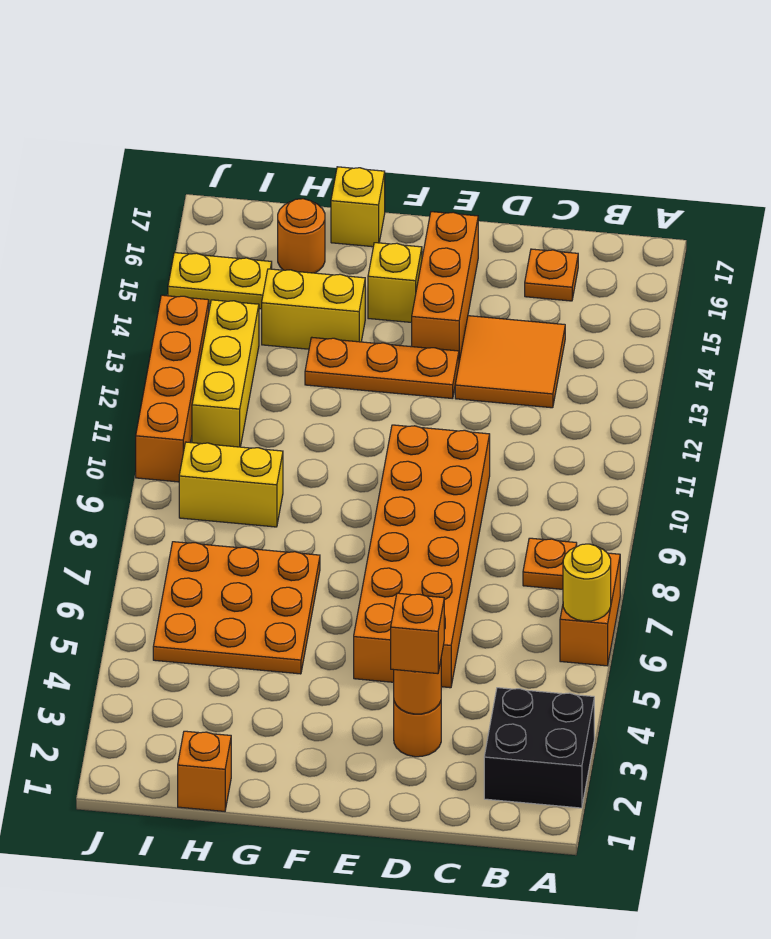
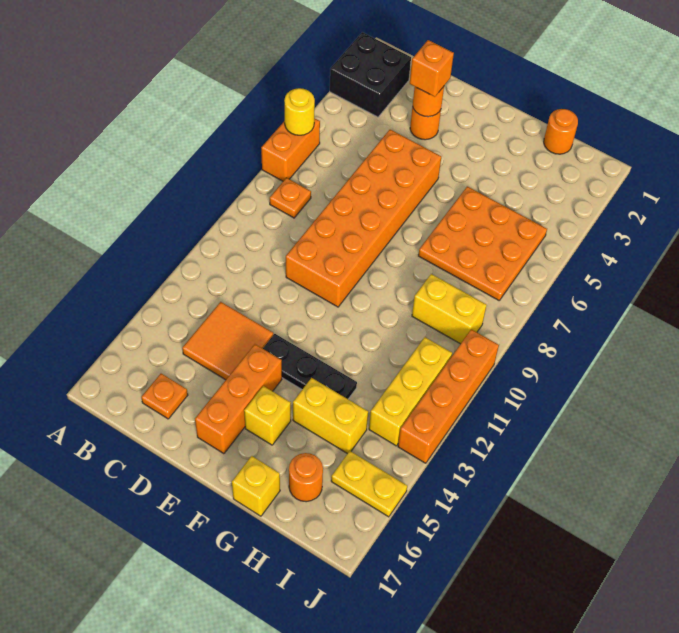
orange 1x3 plate [305,338,459,399] -> black 1x3 plate [263,334,357,399]
orange 1x1 brick [178,731,231,811] -> orange 1x1 round brick [544,109,578,154]

